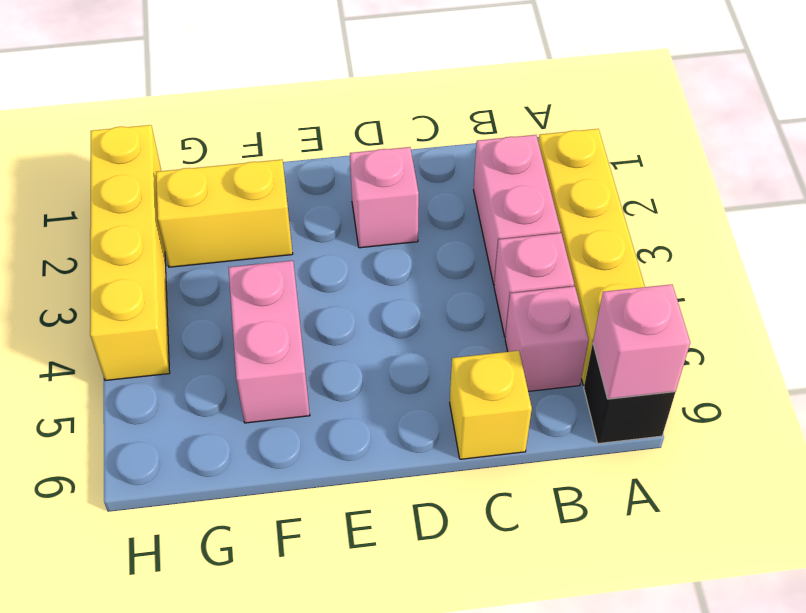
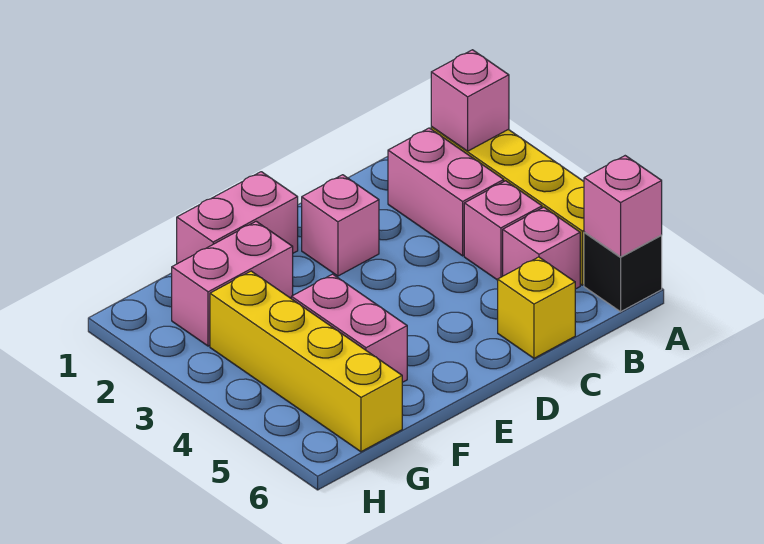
none -> pink 1x1 brick [431,50,509,151]
none -> pink 1x2 brick [177,172,298,264]
yellow 1x2 brick [156,160,293,267] -> pink 1x2 brick [172,221,293,346]
yellow 1x4 brick [90,125,170,381] -> yellow 1x4 brick moved to [210,271,402,452]

